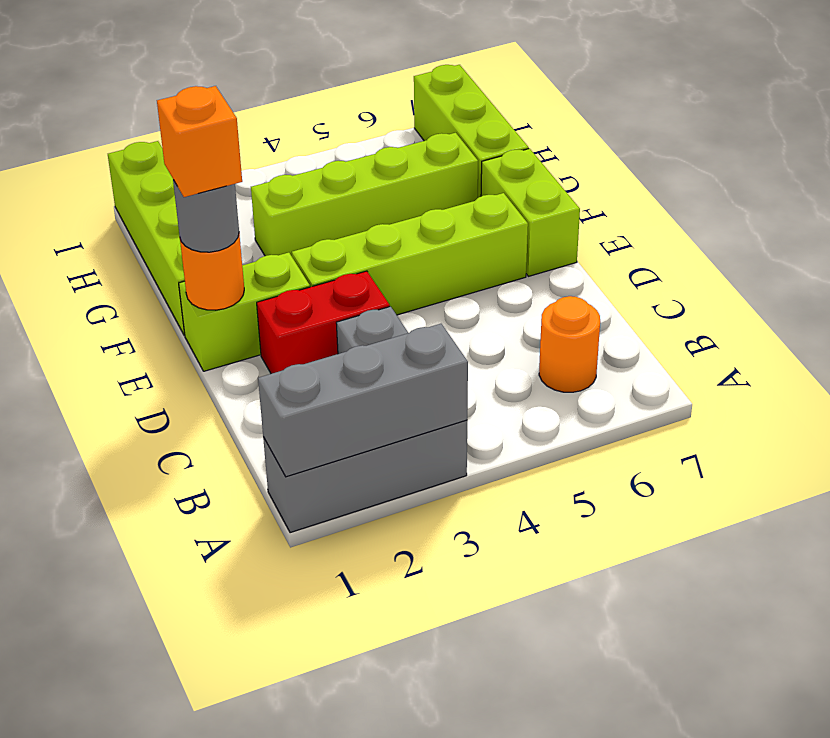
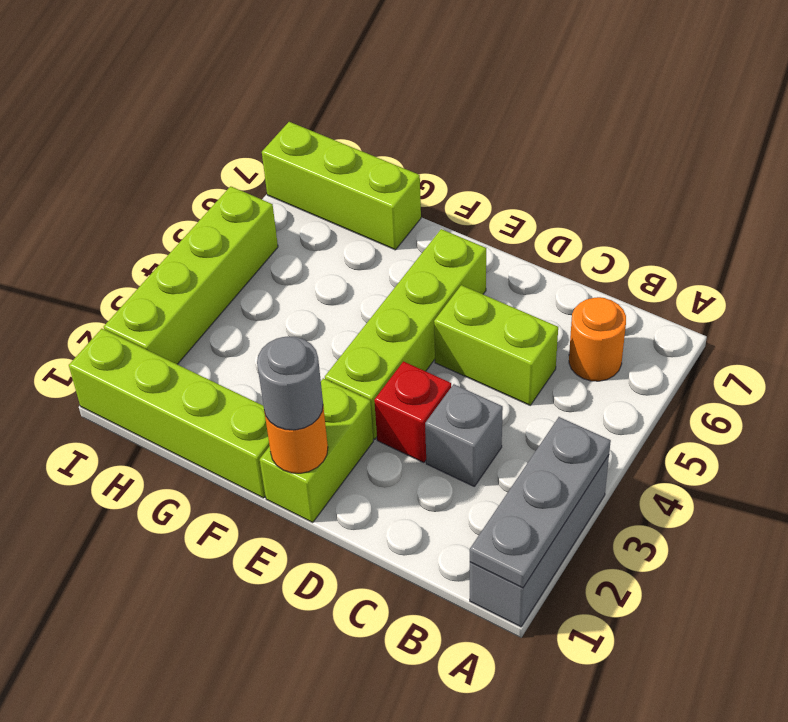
grey 1x3 brick [258,324,468,477] -> grey 1x3 plate [470,417,611,588]
red 1x2 brick [257,271,390,374] -> red 1x1 brick [374,361,451,463]
orange 1x1 brick [157,86,242,197] -> none
lime 1x2 brick [481,149,580,276] -> lime 1x2 brick moved to [434,285,558,405]
lime 1x4 brick [251,133,478,256] -> lime 1x4 brick moved to [104,186,278,364]

